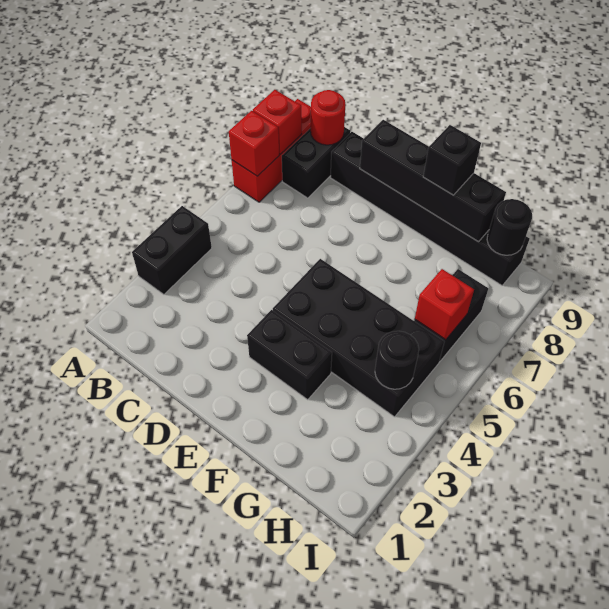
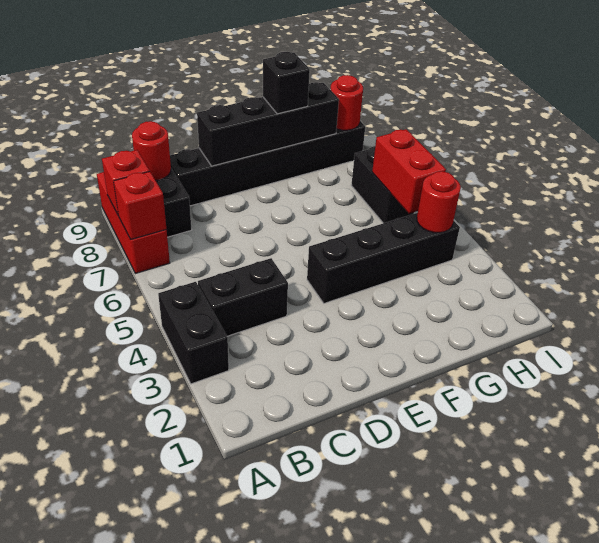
black 1x2 brick [247,310,332,400] -> black 1x2 brick moved to [198,258,288,336]
black 2x4 brick [273,259,445,417] -> black 1x4 brick [307,213,460,303]
black 1x1 round brick [375,331,419,389] -> red 1x1 round brick [417,171,461,233]
red 1x1 brick [415,269,474,340] -> red 1x2 brick [372,129,446,214]
black 1x1 round brick [487,199,532,255] -> red 1x1 round brick [331,75,363,130]

